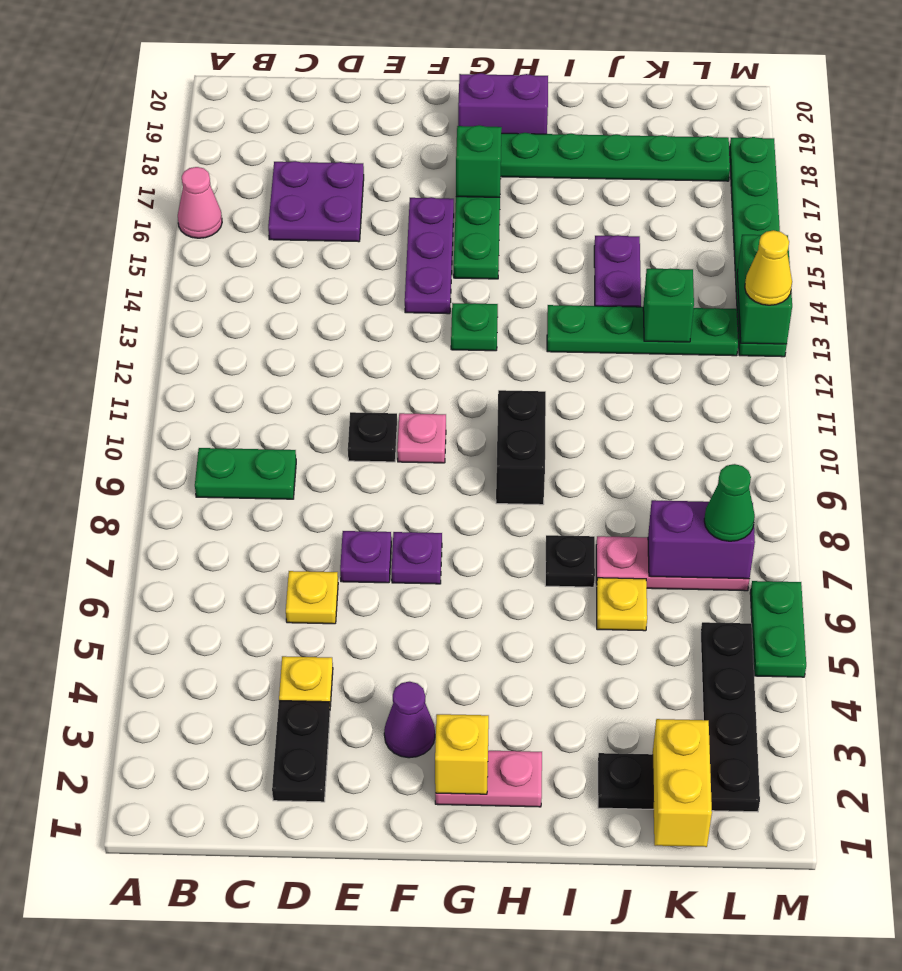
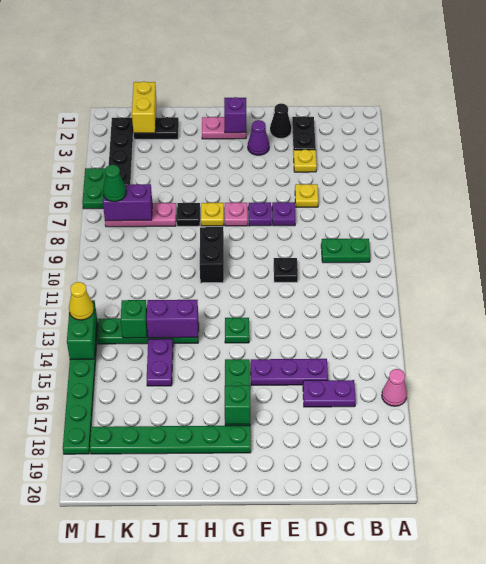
purple 2x2 plate [268,161,364,242] -> purple 1x2 plate [303,380,356,407]
none -> black 1x1 cone [270,103,292,139]
pink 1x1 plate [397,413,446,463] -> pink 1x1 plate moved to [225,203,248,226]
purple 1x3 plate [405,197,454,314] -> purple 1x3 plate turned to [251,359,328,385]
yellow 1x1 brick [435,714,489,794] -> purple 1x1 brick [224,97,246,133]
purple 1x2 brick [458,73,548,134] -> purple 1x2 brick moved to [147,300,198,338]
yellow 1x1 plate [597,578,647,631] -> yellow 1x1 plate moved to [201,203,224,226]

